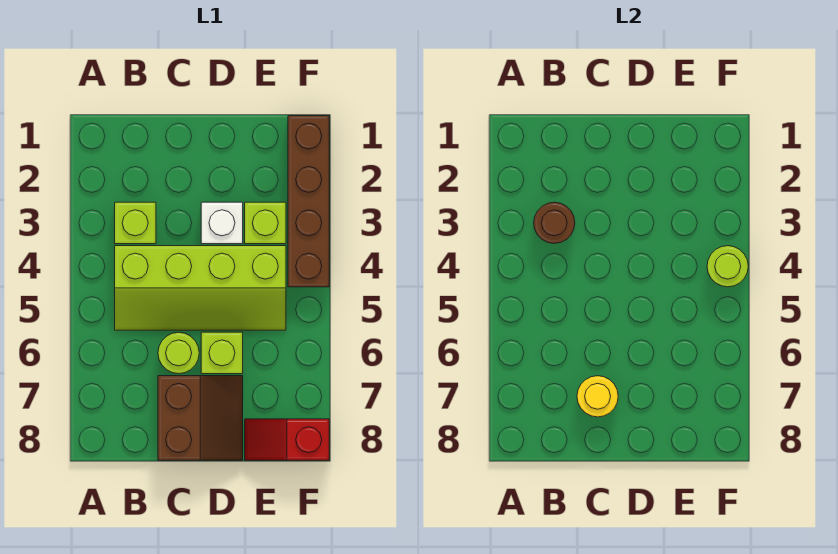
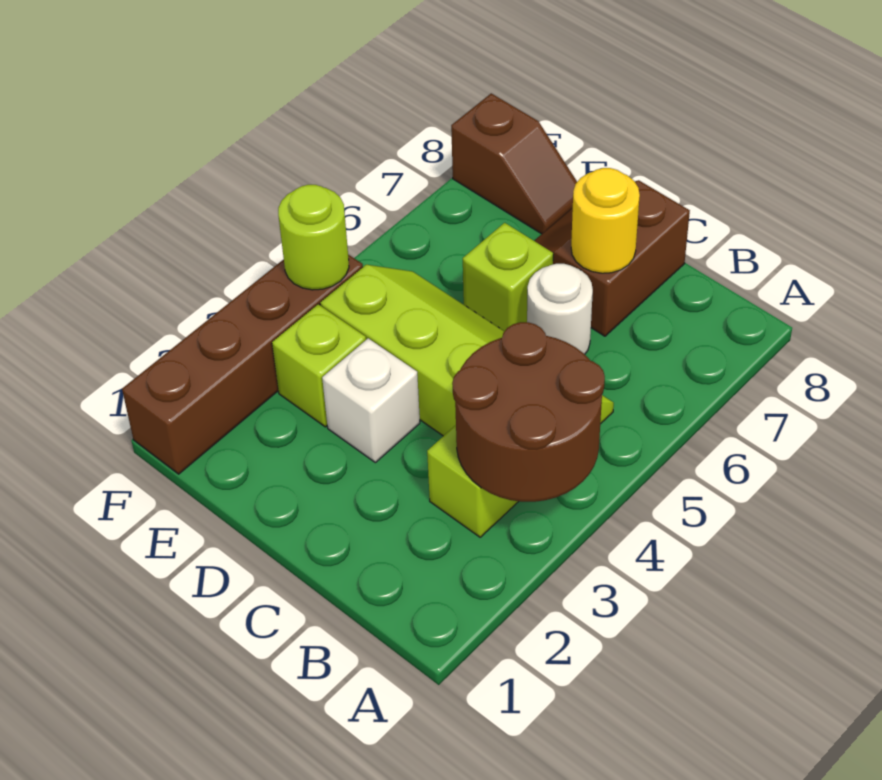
brown 1x1 round brick [534,202,575,244] -> brown 2x2 round brick [452,322,605,502]
lime 1x1 round brick [158,332,199,374] -> white 1x1 round brick [527,264,593,354]
red 1x2 slope [245,419,329,460] -> brown 1x2 slope [451,93,577,234]

